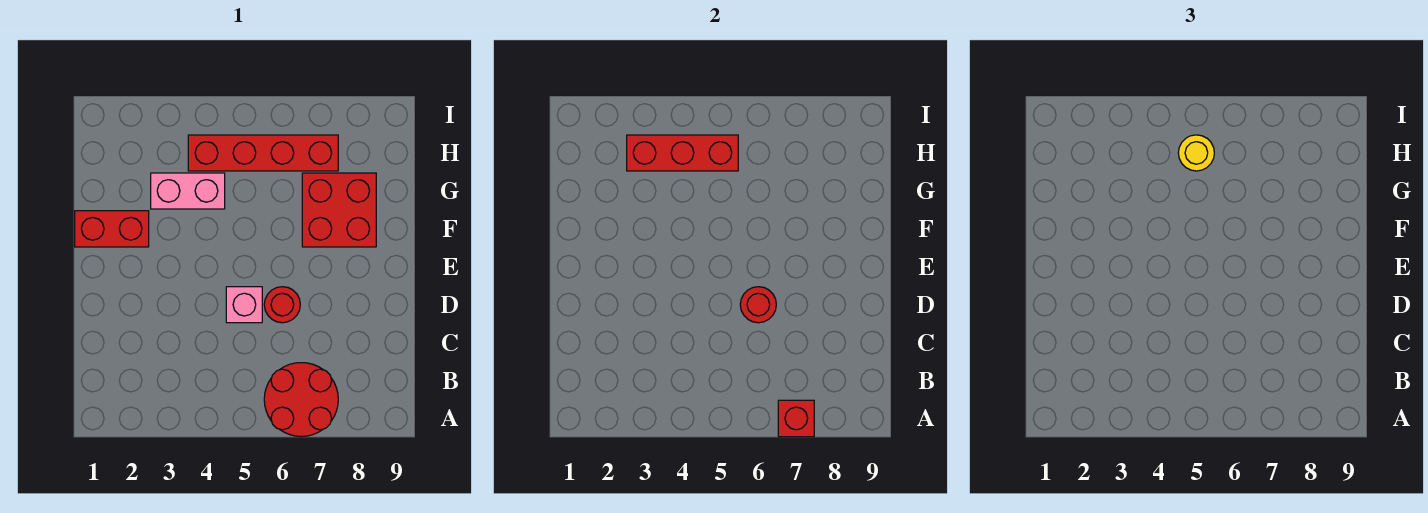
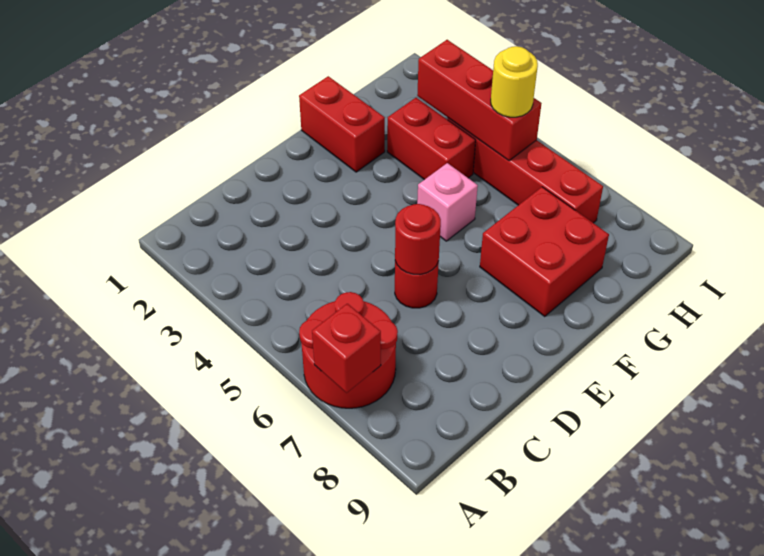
pink 1x1 brick [226,287,262,323] -> pink 1x1 brick moved to [417,163,478,241]
pink 1x2 brick [151,173,225,209] -> red 1x2 brick [387,98,476,180]

